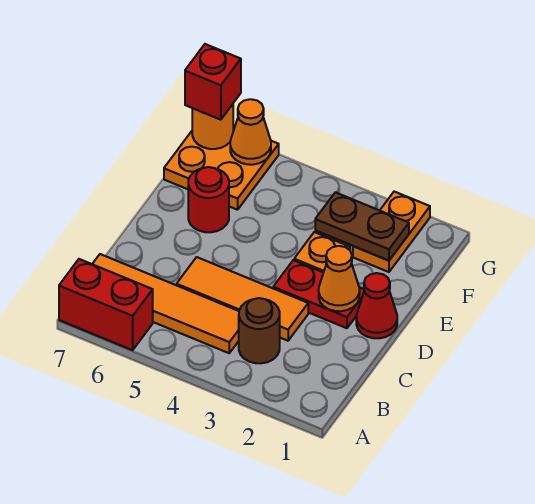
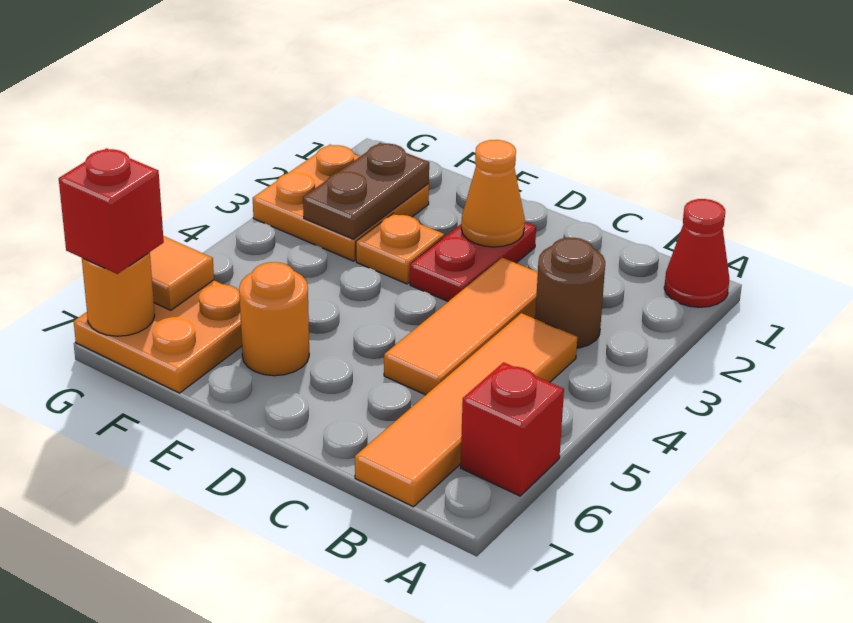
red 1x2 brick [59,259,153,350] -> red 1x1 brick [461,362,564,496]
red 1x1 cone [356,273,397,338] -> red 1x1 cone moved to [664,199,729,307]
red 1x1 round brick [188,167,229,232] -> orange 1x1 round brick [239,262,309,376]
orange 1x2 plate [353,192,430,272] -> orange 2x2 plate [253,145,429,261]
orange 1x1 cone [230,99,271,165] -> orange 1x1 tile [150,236,214,310]

